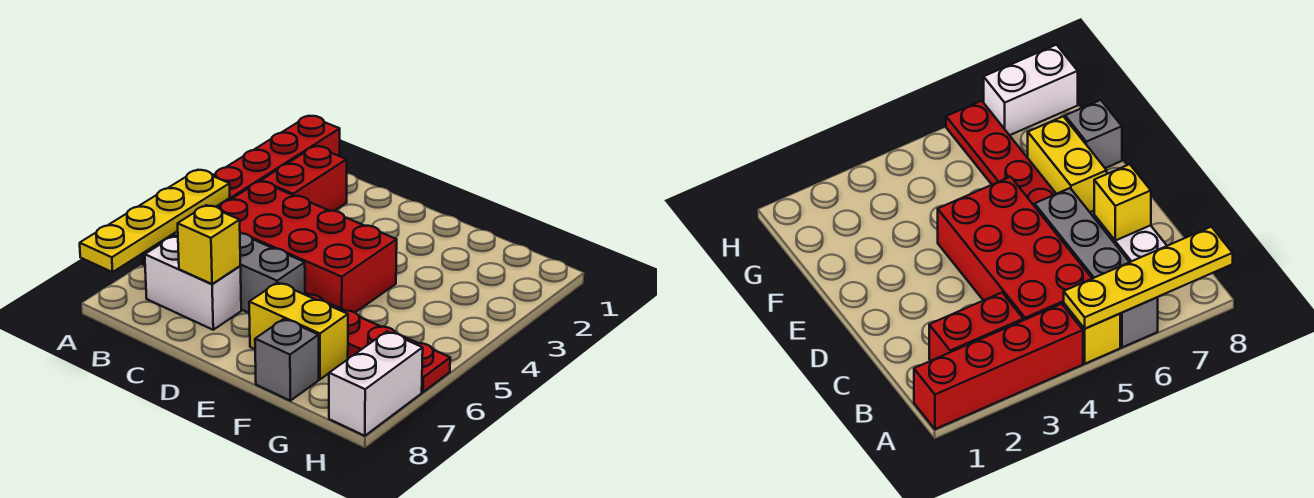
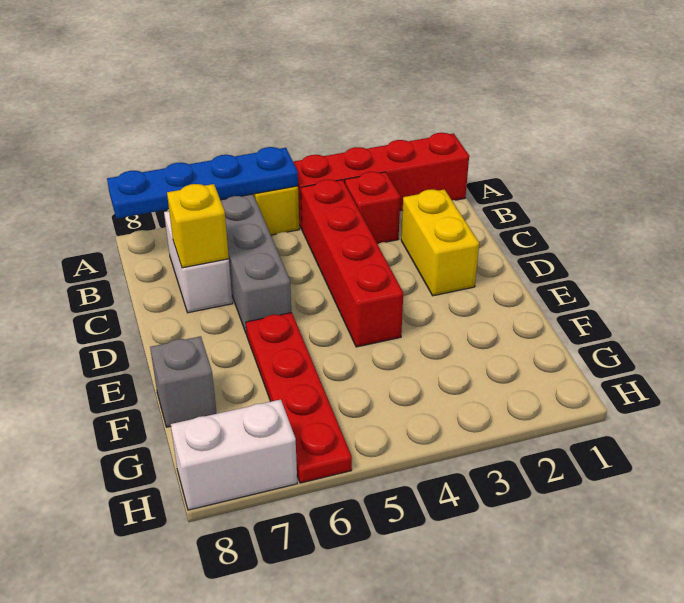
yellow 1x4 plate [80,170,230,272] -> blue 1x4 plate [107,147,298,219]
red 1x2 brick [261,146,347,211] -> red 1x1 brick [345,172,400,244]
red 2x4 brick [218,181,397,312] -> red 1x4 brick [301,180,403,347]
yellow 1x2 brick [249,283,348,379] -> yellow 1x2 brick moved to [401,189,479,296]

